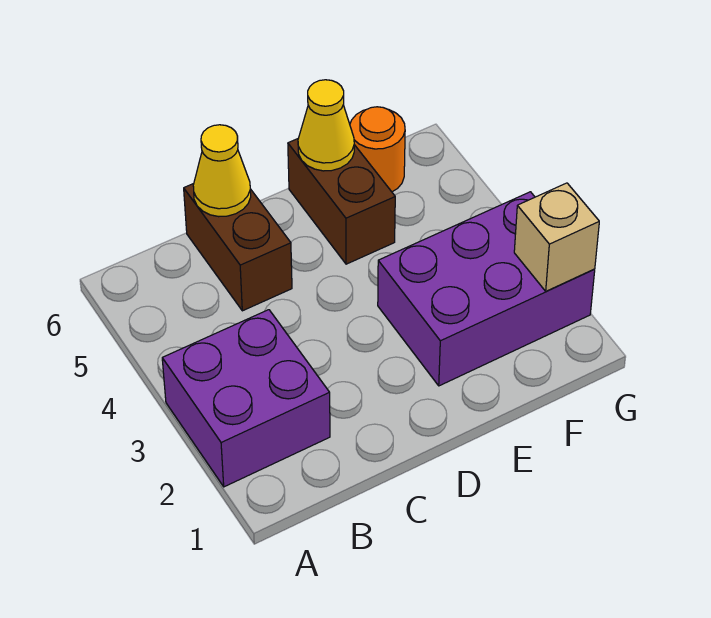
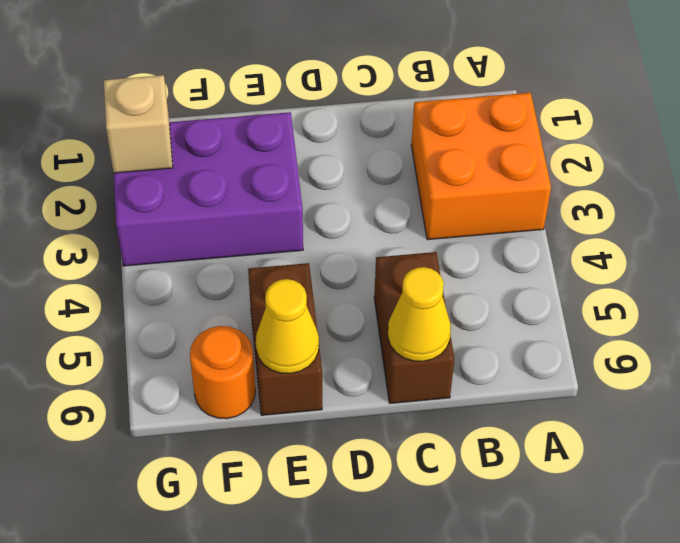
purple 2x2 brick [162,310,330,487] -> orange 2x2 brick [411,93,551,240]

